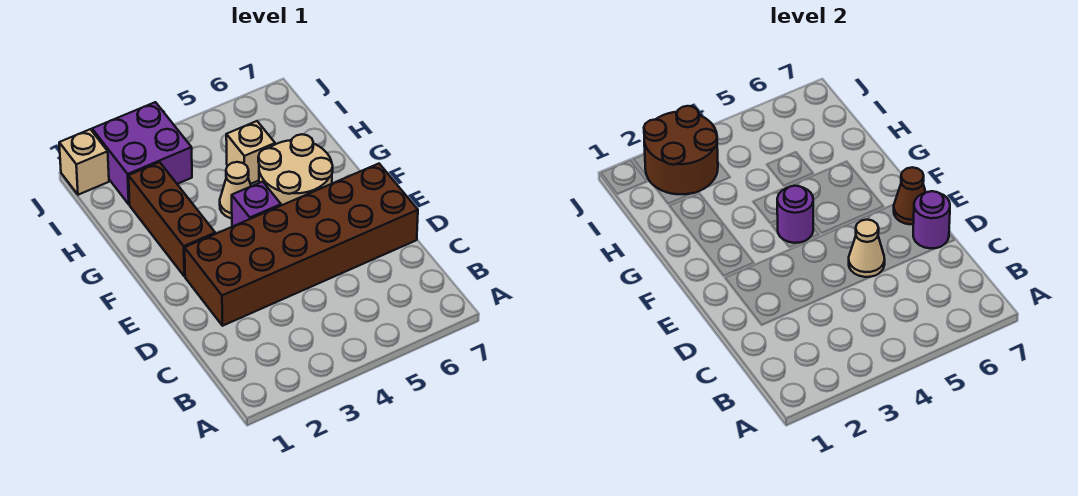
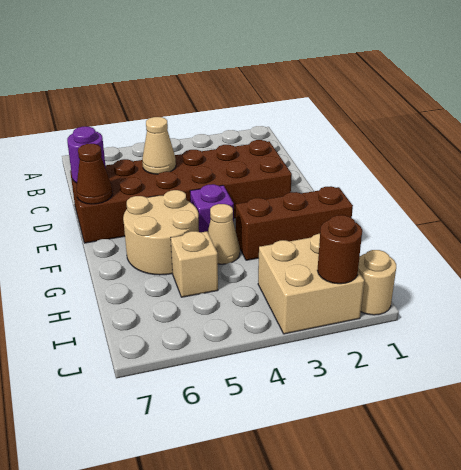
brown 1x3 brick [129,162,215,276] -> brown 1x3 brick turned to [236,186,353,260]
purple 1x1 round brick [777,186,813,243] -> none
purple 2x2 brick [92,102,192,204] -> tan 2x2 brick [258,234,364,334]
brown 2x2 round brick [644,106,718,194] -> brown 1x1 round brick [317,215,362,284]
tan 1x1 brick [59,129,109,195] -> tan 1x1 round brick [358,250,396,315]

